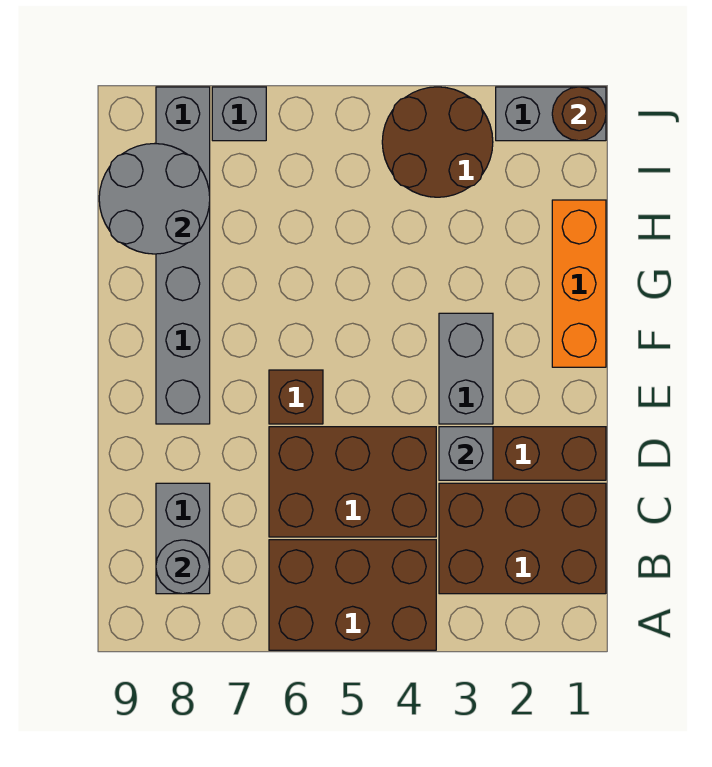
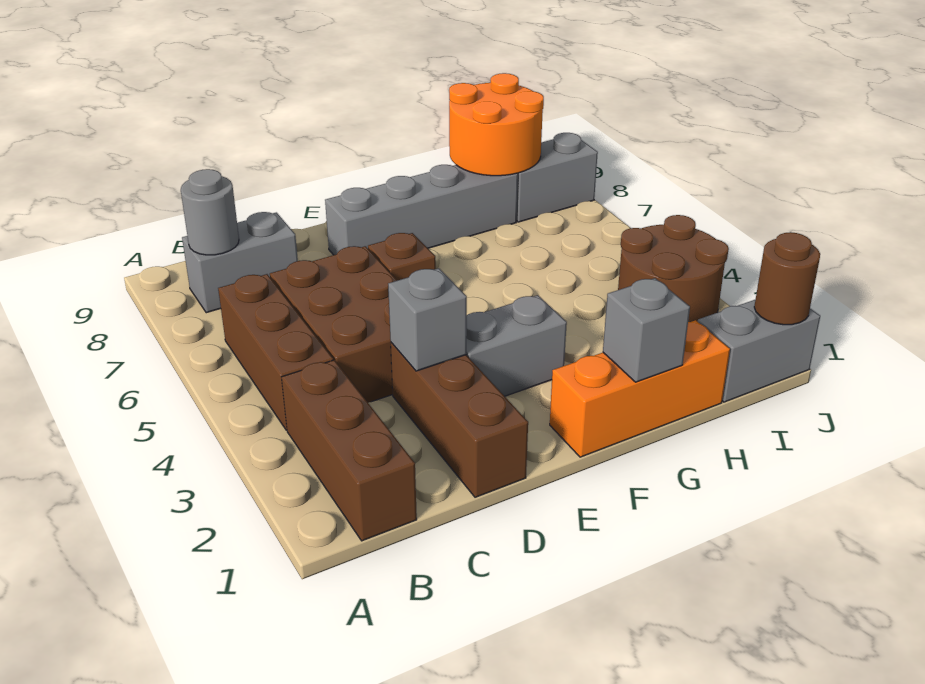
brown 2x3 brick [269,540,436,650] -> brown 1x3 brick [218,274,333,430]
brown 2x3 brick [439,483,606,594] -> brown 1x3 brick [282,360,417,541]
grey 2x2 round brick [99,144,210,254] -> orange 2x2 round brick [449,73,544,176]
grey 1x2 brick [496,87,606,141] -> grey 1x2 brick turned to [698,300,820,402]
grey 1x1 brick [212,87,266,141] -> grey 1x1 brick moved to [603,278,690,382]

